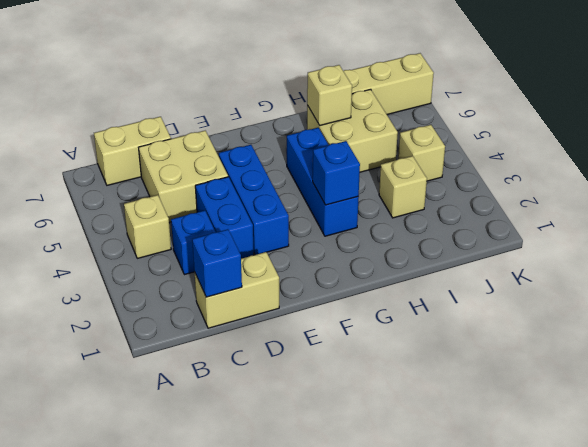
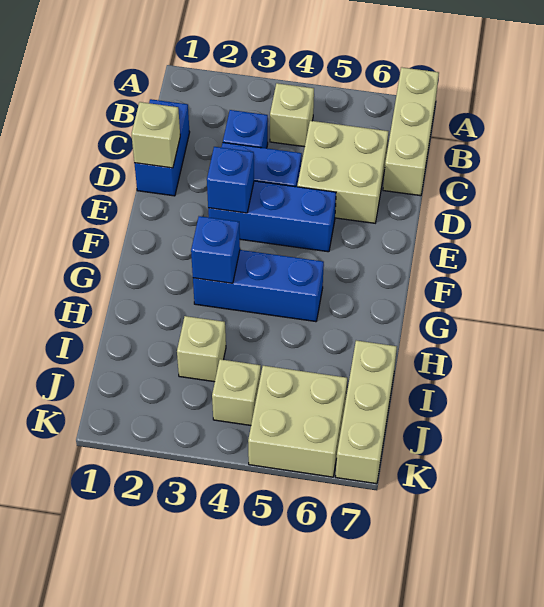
tan 1x2 brick [94,117,171,185] -> tan 1x3 brick [383,67,439,196]
tan 1x2 brick [195,252,279,328] -> blue 1x2 brick [134,99,190,196]
blue 1x1 brick [192,229,242,297] -> blue 1x1 brick moved to [207,147,254,213]
tan 2x2 brick [307,89,398,172] -> tan 2x2 brick moved to [248,366,347,477]
tan 1x1 brick [307,65,352,125] -> tan 1x1 brick moved to [132,102,180,168]

